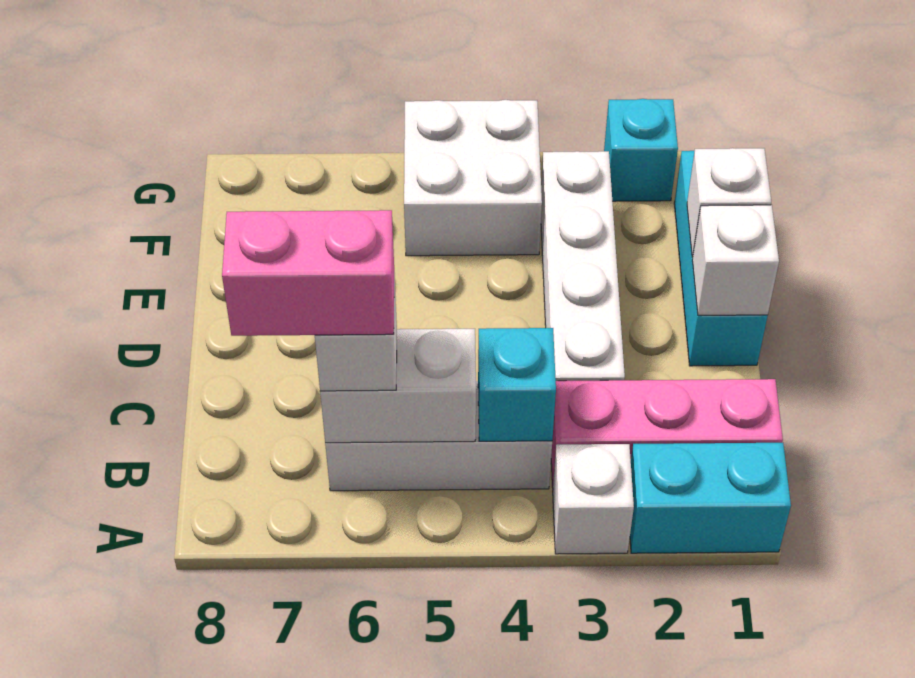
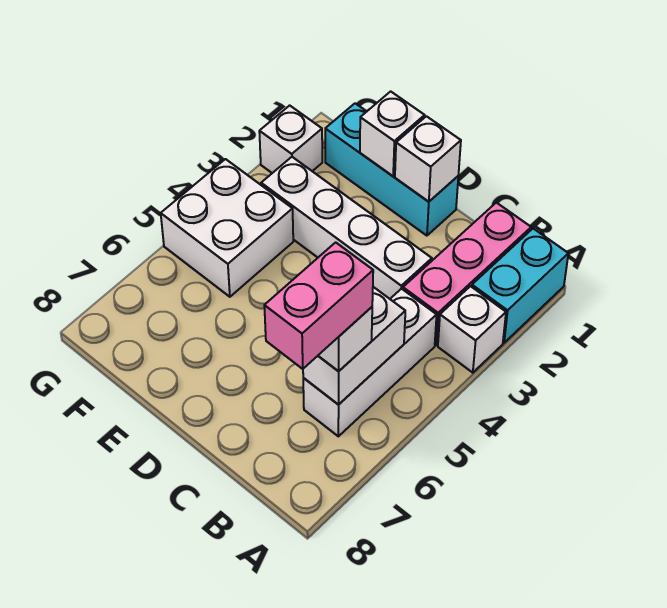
cyan 1x1 brick [478,328,556,441] -> none
cyan 1x1 brick [604,99,678,201] -> white 1x1 brick [259,105,322,173]

